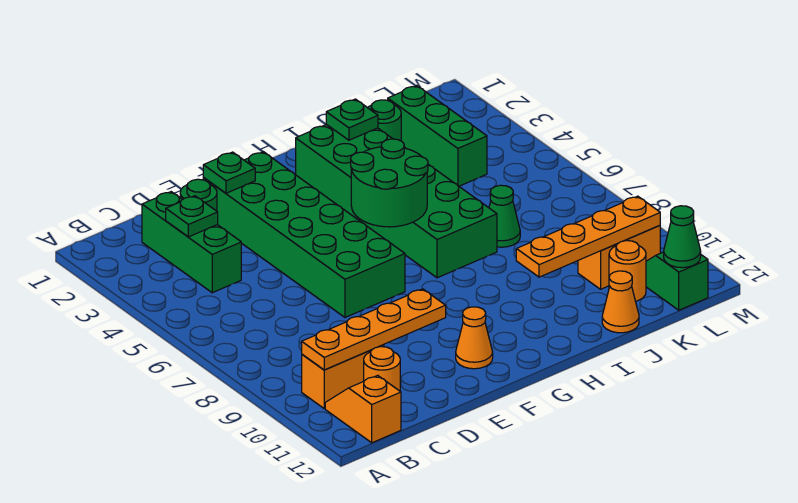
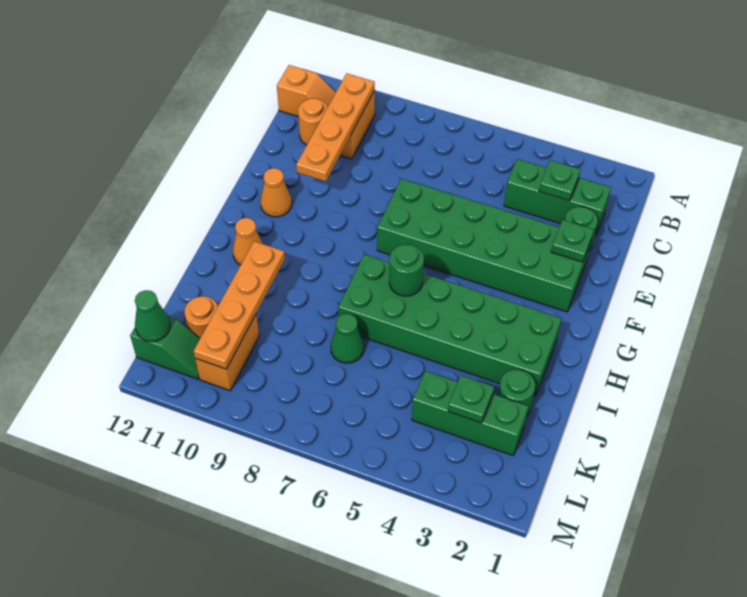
green 2x2 round brick [351,139,428,227] -> green 1x1 round brick [389,244,424,296]
green 1x1 plate [326,99,378,140] -> green 1x1 plate moved to [448,376,494,423]
orange 1x1 cone [602,271,639,333] -> orange 1x1 cone moved to [233,218,263,265]

